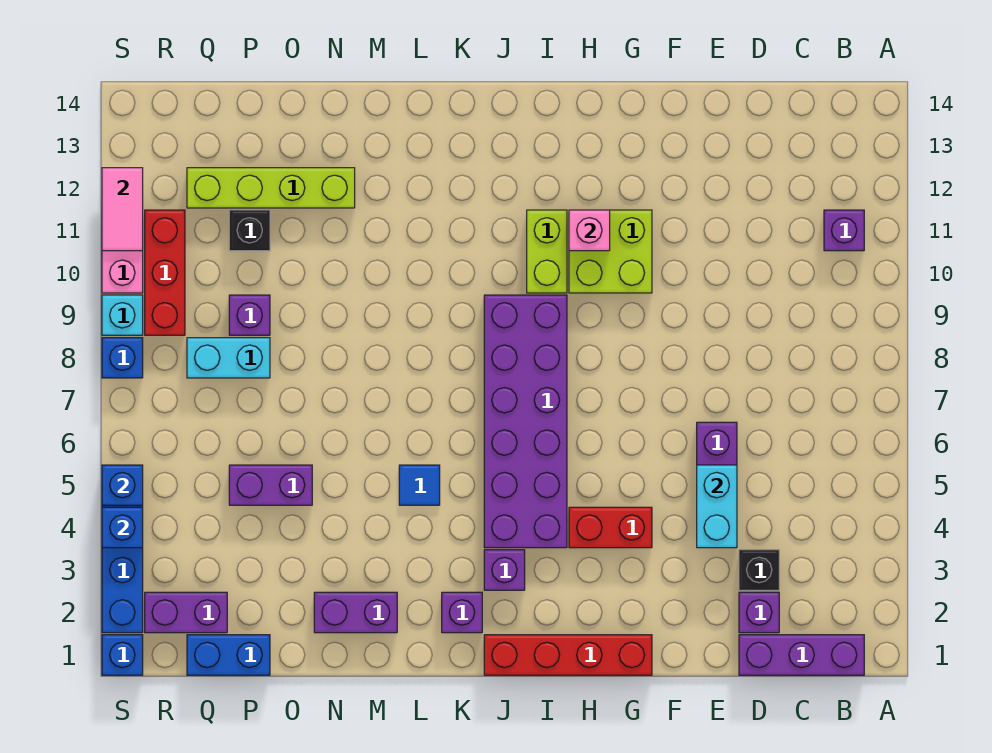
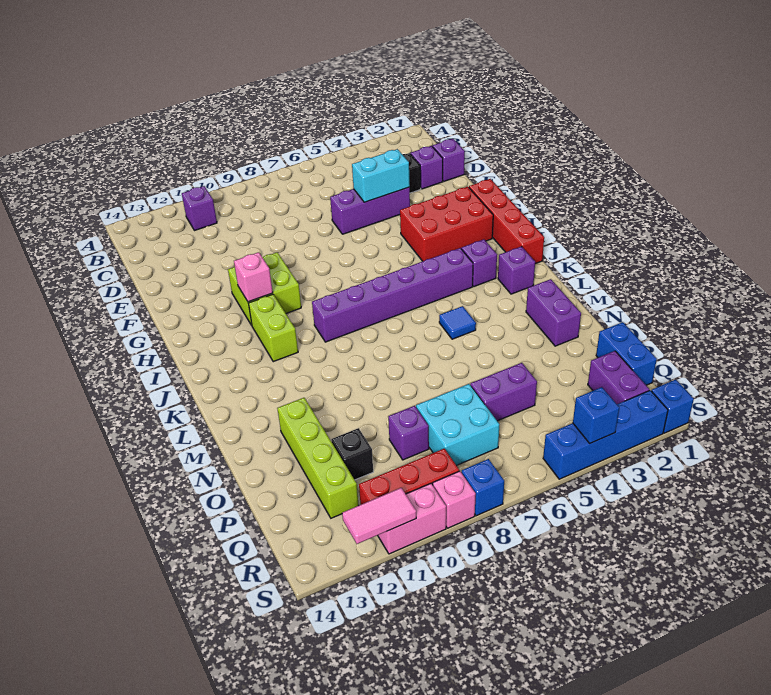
purple 1x3 brick [739,635,864,675] -> purple 1x1 brick [432,139,465,181]
red 1x2 brick [569,507,652,548] -> red 2x3 brick [400,187,493,261]
purple 2x6 brick [484,295,567,548] -> purple 1x6 brick [312,248,473,342]
lime 1x2 brick [527,210,567,293] -> lime 1x2 brick turned to [249,294,298,362]
purple 1x2 brick [229,465,312,505] -> purple 1x2 brick turned to [470,363,537,421]
cyan 1x2 brick [187,338,270,378] -> cyan 2x2 brick [416,384,500,466]
blue 1x1 brick [102,465,143,505] -> none
cyan 1x1 brick [102,295,143,335] -> pink 1x1 brick [433,471,476,528]

